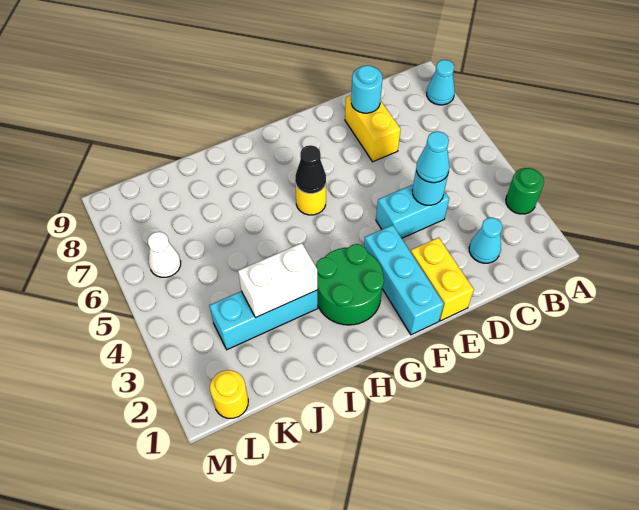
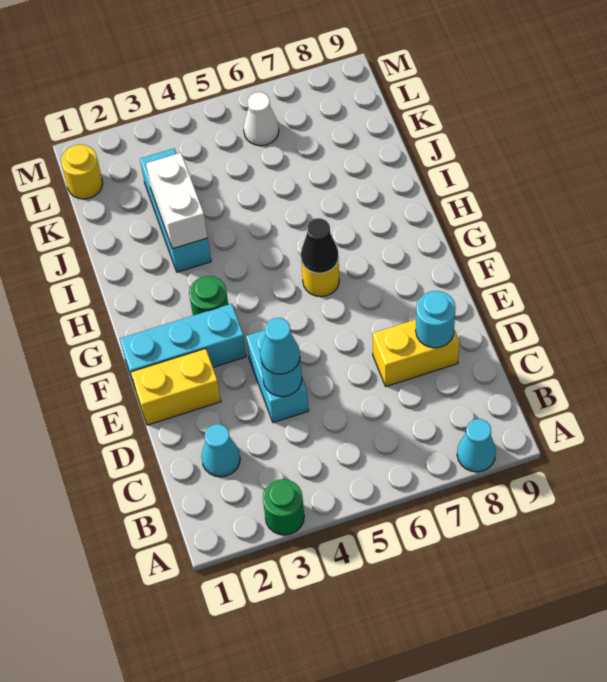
green 2x2 round brick [316,244,384,325] -> green 1x1 round brick [189,276,228,316]

